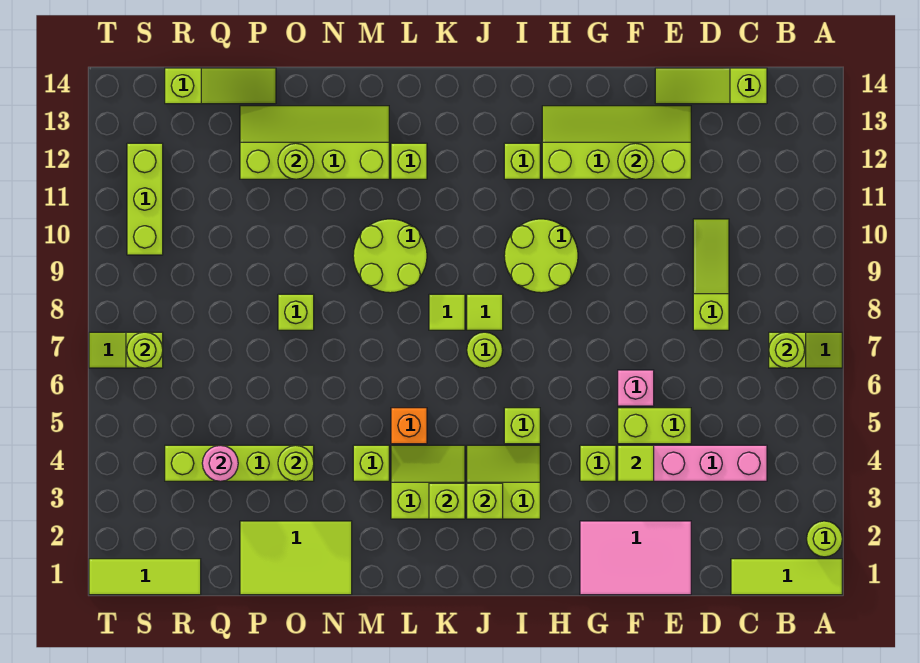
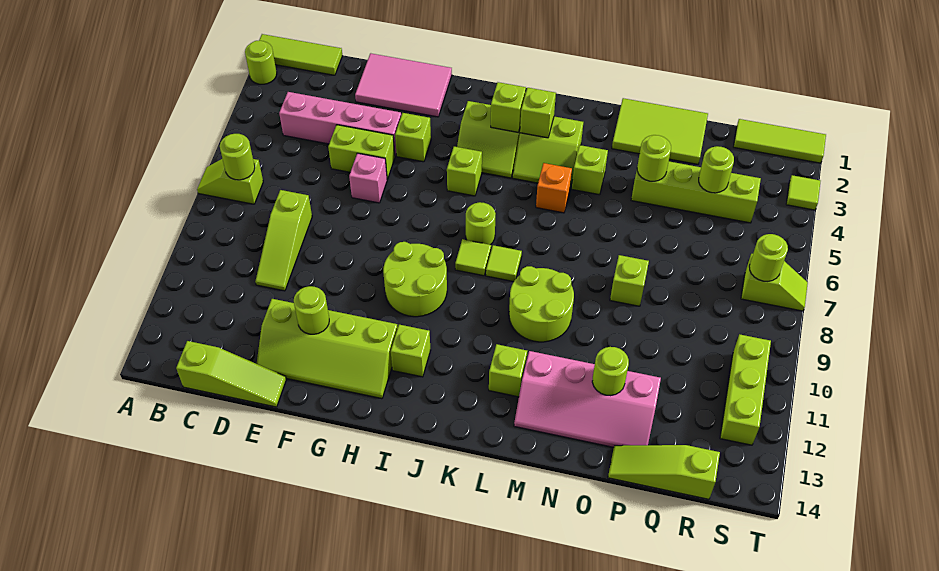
lime 1x1 tile [618,445,654,481] -> lime 1x1 tile moved to [786,175,820,210]
lime 2x4 slope [240,106,389,179] -> pink 2x4 slope [514,351,661,447]
pink 1x1 round brick [202,445,238,481] -> lime 1x1 round brick [699,146,734,193]

